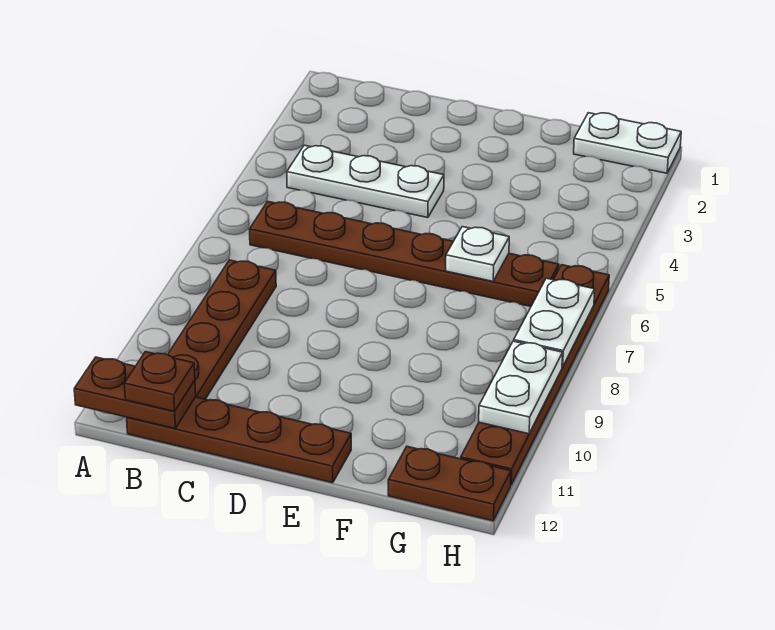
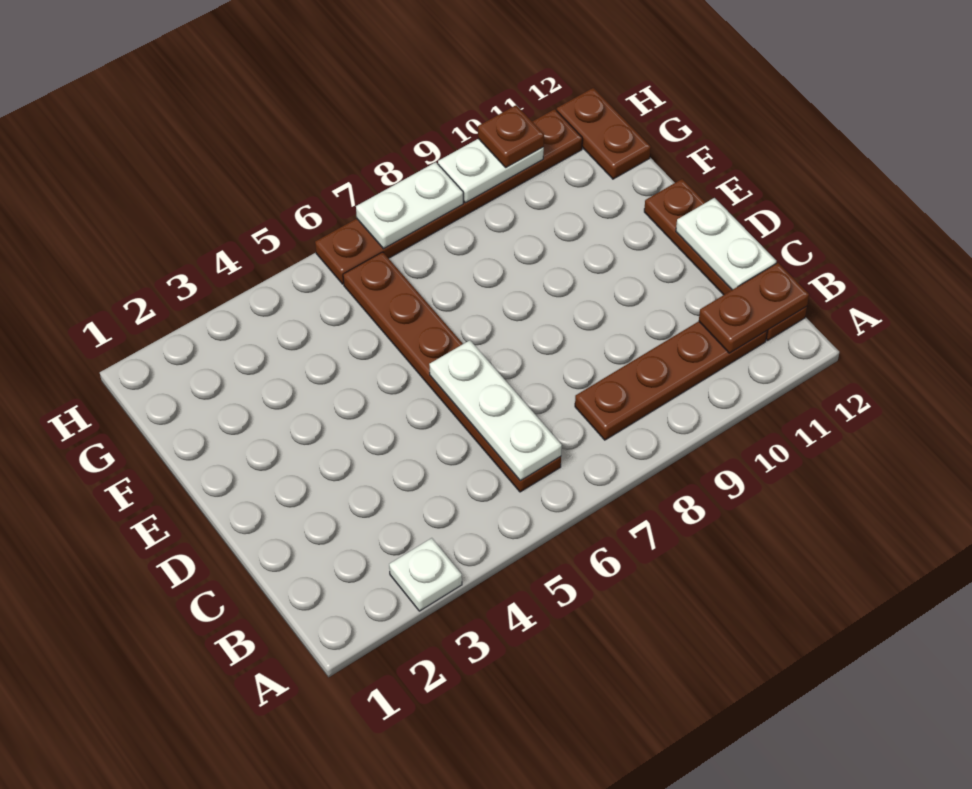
brown 1x2 plate [74,357,196,428] -> brown 1x2 plate turned to [699,263,809,353]
white 1x3 plate [287,145,444,218] -> white 1x3 plate moved to [429,340,562,481]
brown 1x1 plate [124,352,195,411] -> brown 1x1 plate moved to [478,105,544,168]
white 1x1 plate [446,227,509,281] -> white 1x1 plate moved to [389,538,462,611]
white 1x2 plate [574,113,681,173] -> white 1x2 plate moved to [676,198,776,290]

